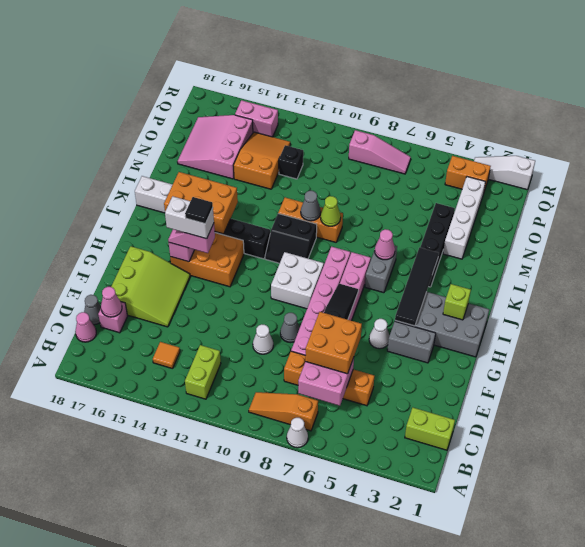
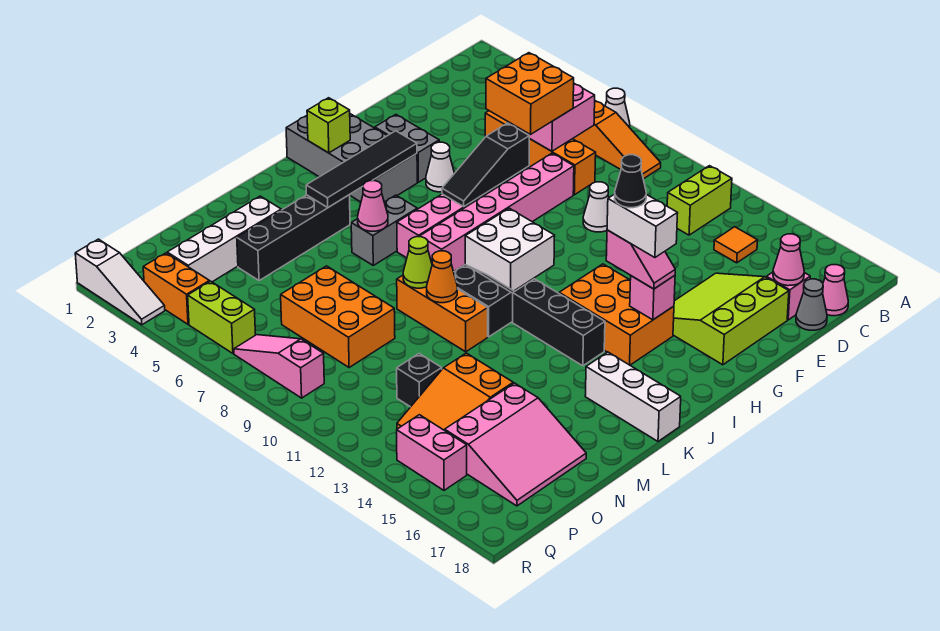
lime 1x2 brick [405,408,455,450] -> lime 1x2 brick moved to [188,281,256,353]
grey 1x1 cone [280,313,300,343] -> none
black 1x1 tile [185,197,213,224] -> black 1x1 cone [615,155,646,208]
orange 2x3 brick [164,172,238,234] -> orange 2x3 brick moved to [281,266,395,367]
grey 1x1 cone [301,191,321,221] -> orange 1x1 cone [427,251,457,303]

